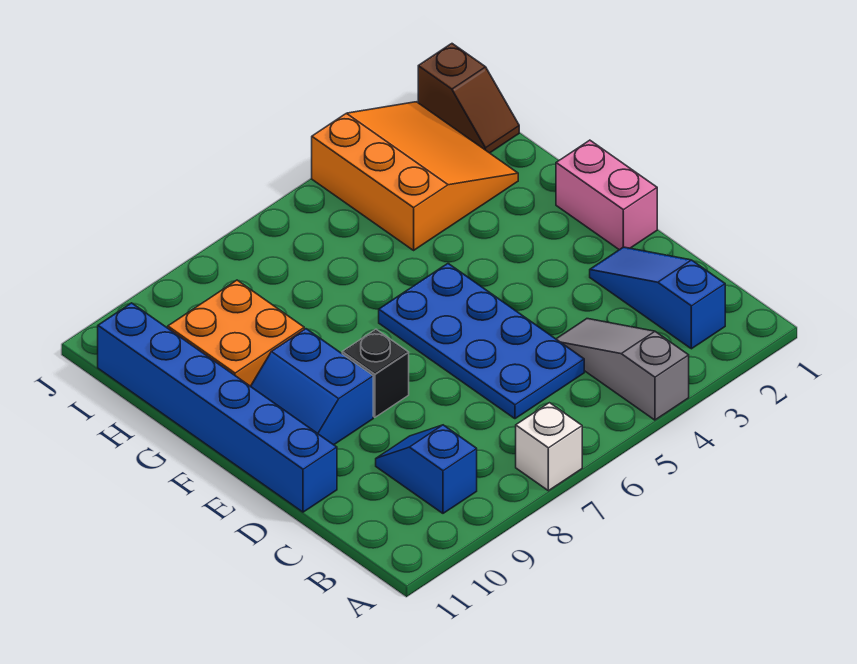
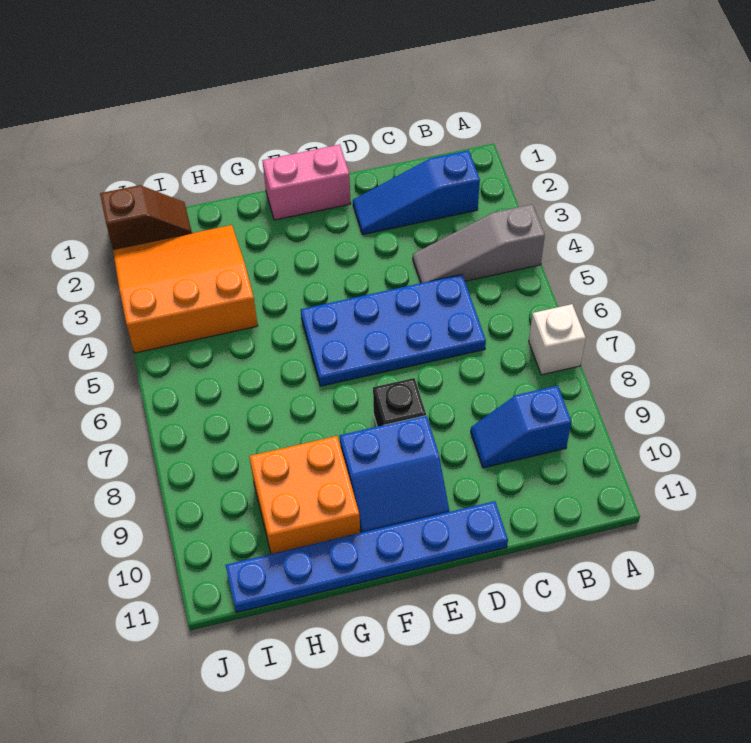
blue 1x6 brick [98,303,337,512] -> blue 1x6 plate [226,501,508,613]

